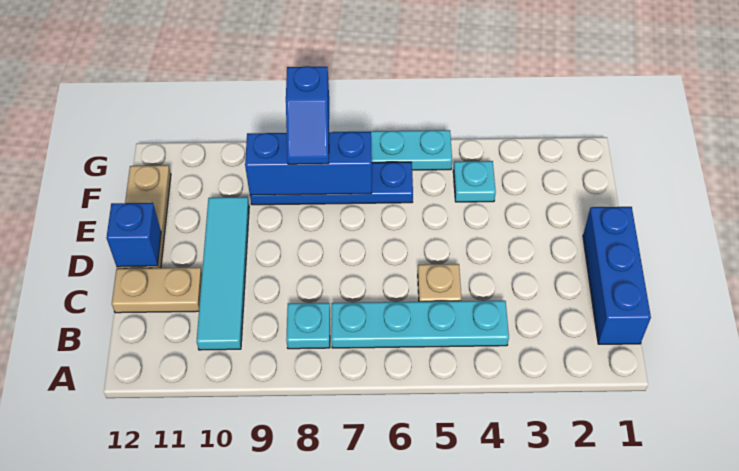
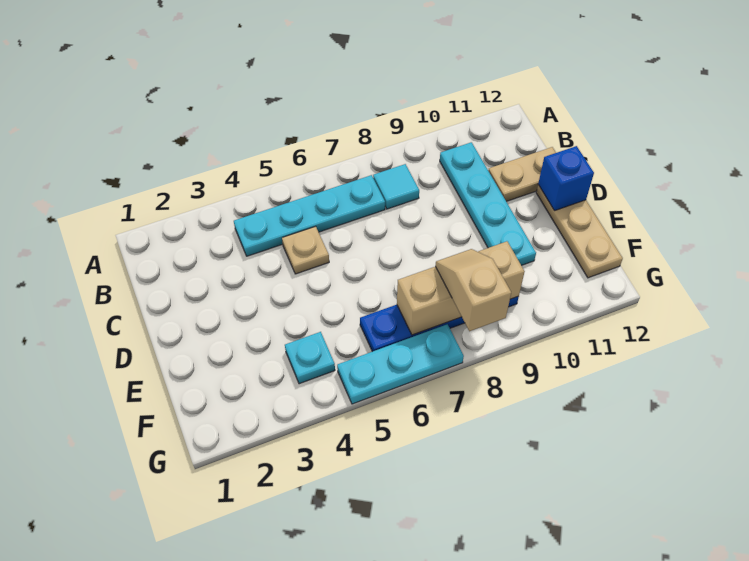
blue 1x3 brick [583,207,651,344] -> none
cyan 1x1 plate [286,303,330,349] -> cyan 1x1 tile [373,164,419,209]
cyan 1x4 tile [197,197,249,350] -> cyan 1x4 plate [440,142,536,265]
blue 1x3 brick [245,132,372,195] -> tan 1x3 brick [397,241,525,335]
blue 1x2 slope [286,66,329,164] -> tan 1x2 slope [435,249,511,331]

